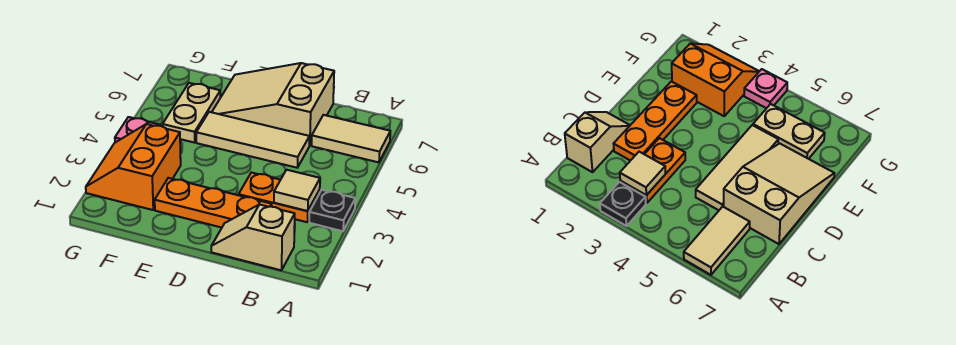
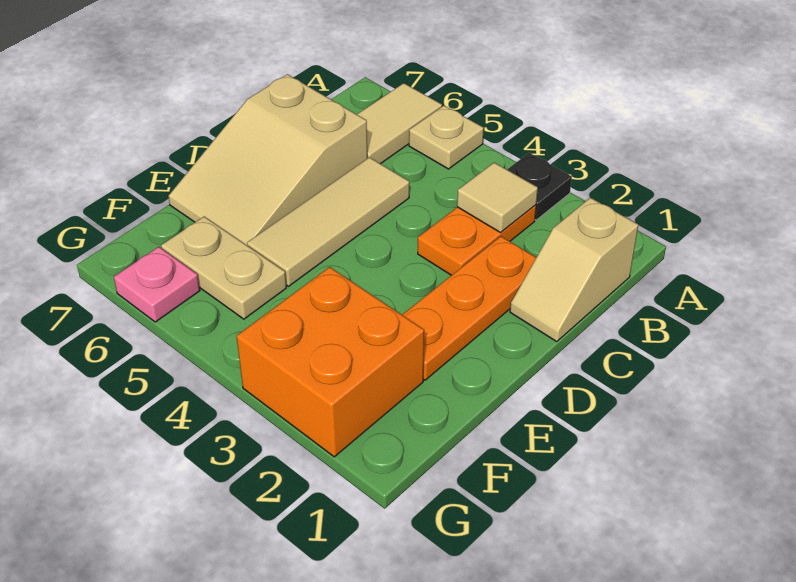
none -> tan 1x1 plate [409,106,484,169]
orange 2x2 slope [86,124,181,210] -> orange 2x2 brick [237,267,424,457]
pink 1x1 plate [115,117,160,143] -> pink 1x1 plate moved to [114,247,200,322]

